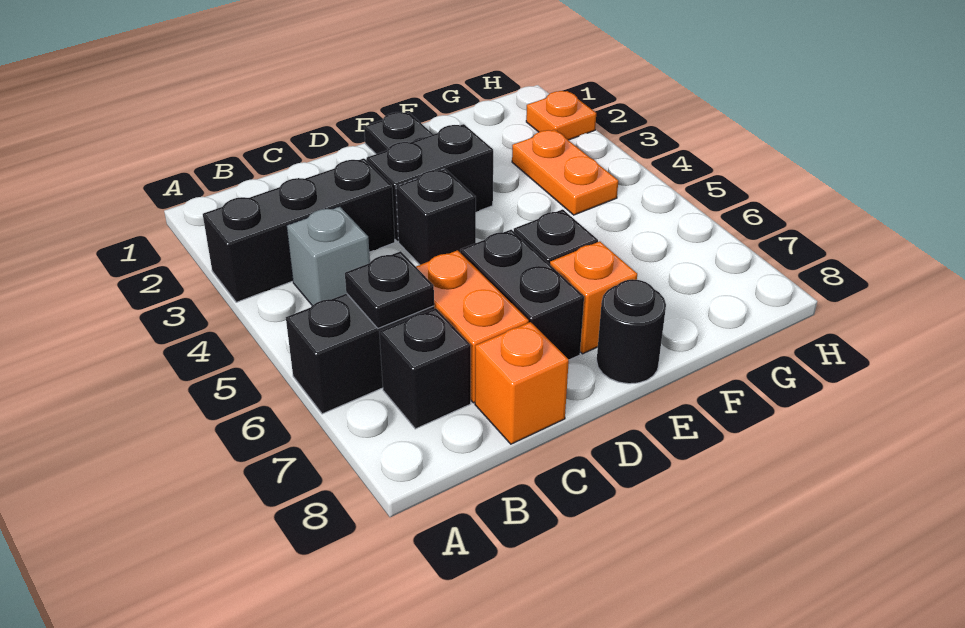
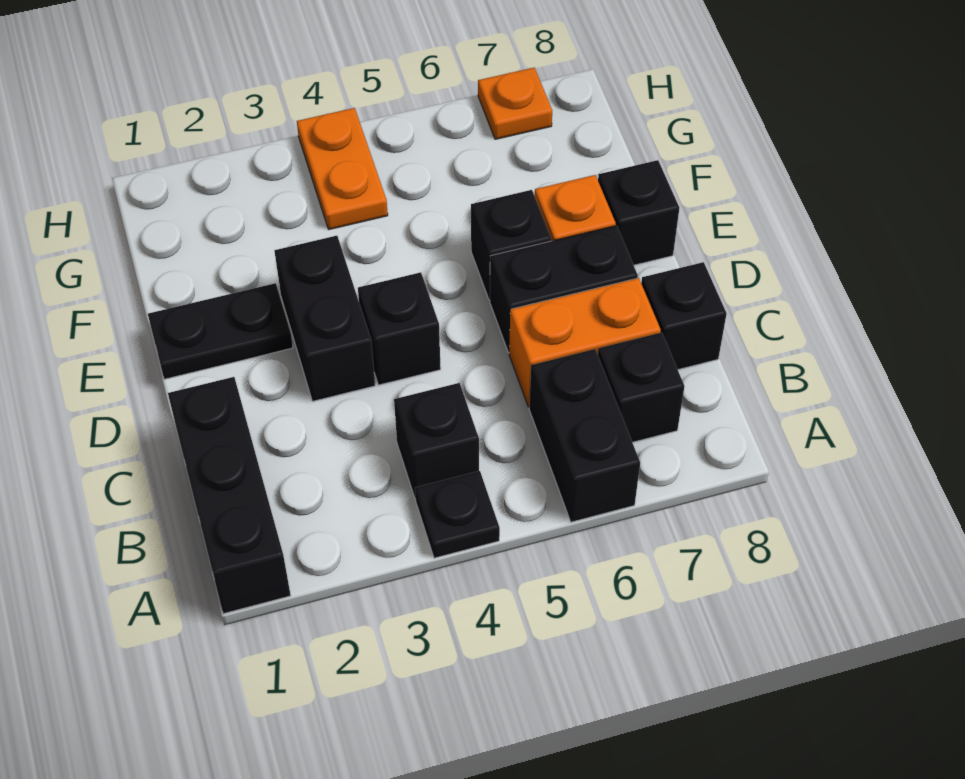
black 1x3 brick [203,158,395,302] -> black 1x3 brick moved to [168,377,291,614]
grey 1x1 brick [287,206,370,306] -> black 1x1 brick [394,383,479,497]
black 1x1 plate [345,251,434,328] -> black 1x1 plate moved to [415,471,500,558]
orange 1x1 brick [475,322,569,444] -> black 1x1 brick [641,262,727,369]
black 1x1 round brick [597,279,666,384] -> black 1x1 brick [598,160,679,265]
orange 1x2 plate [512,130,618,215] -> orange 1x2 plate turned to [297,108,388,229]
orange 1x1 plate [526,91,596,140] -> orange 1x1 plate moved to [478,68,552,139]

